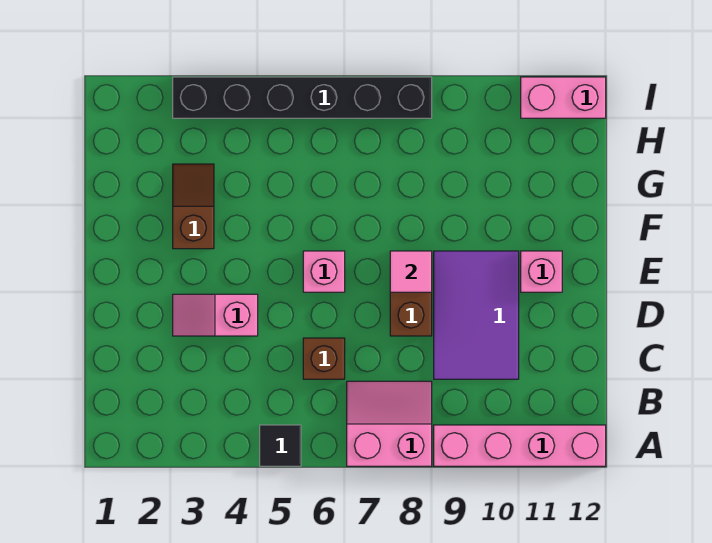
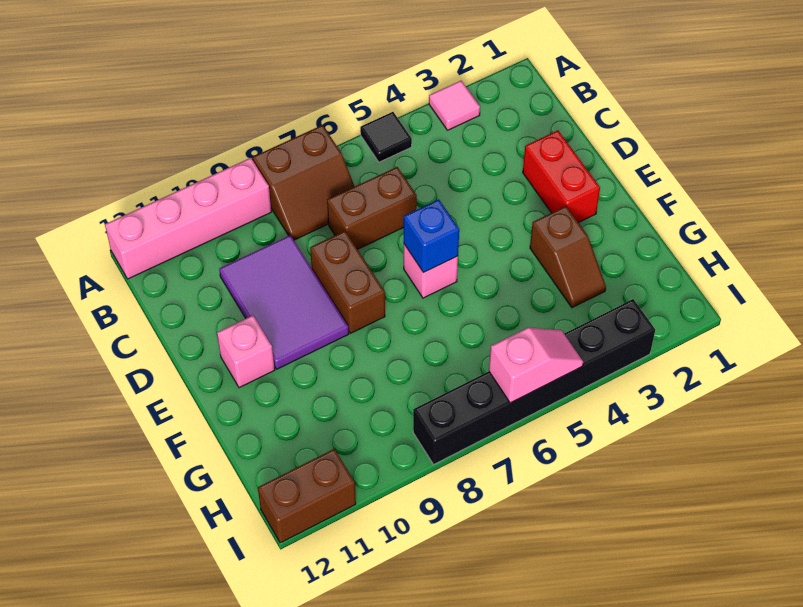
pink 2x2 slope [347,381,432,466] -> brown 2x2 slope [253,125,355,240]
brown 1x1 brick [303,338,345,379] -> brown 1x2 brick [327,167,417,249]
none -> red 1x2 brick [523,130,600,223]
pink 1x2 slope [173,294,258,336] -> pink 1x2 slope moved to [489,328,583,403]
none -> blue 1x1 brick [404,200,459,273]
pink 1x1 tile [390,251,432,292] -> pink 1x1 tile moved to [429,81,480,130]
pink 1x2 brick [521,77,606,118] -> brown 1x2 brick [258,449,356,543]

